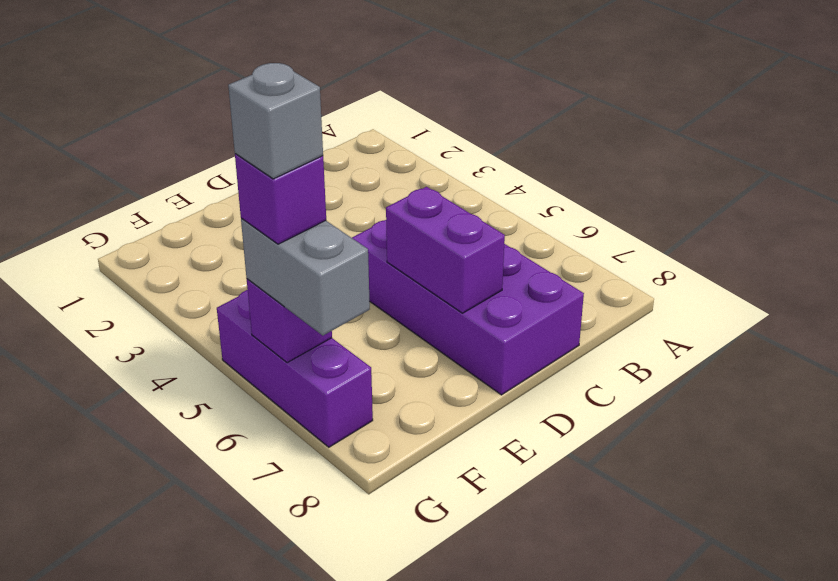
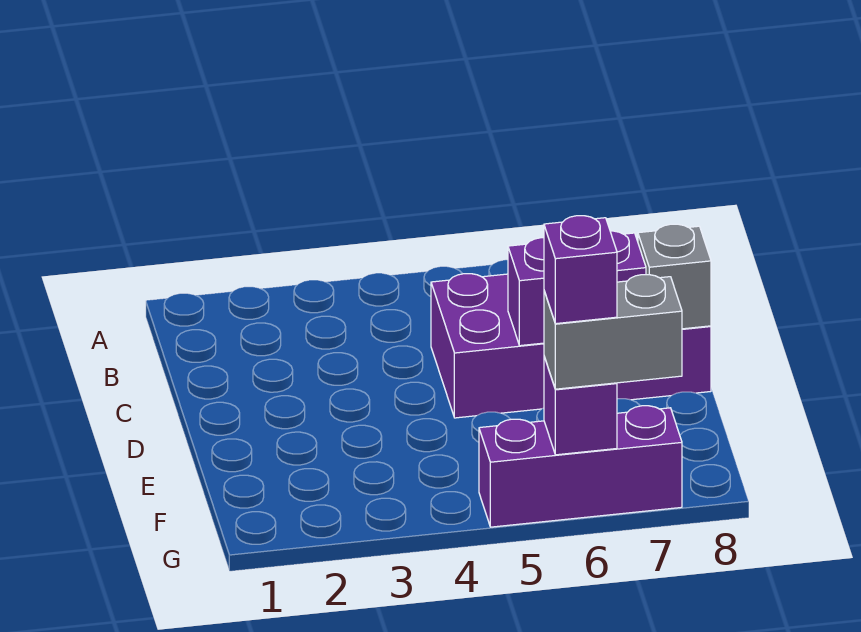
grey 1x1 brick [228,63,323,179] -> grey 1x1 brick moved to [638,224,711,329]

